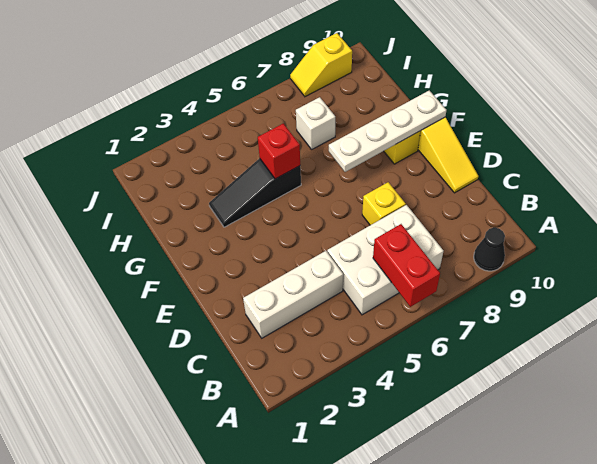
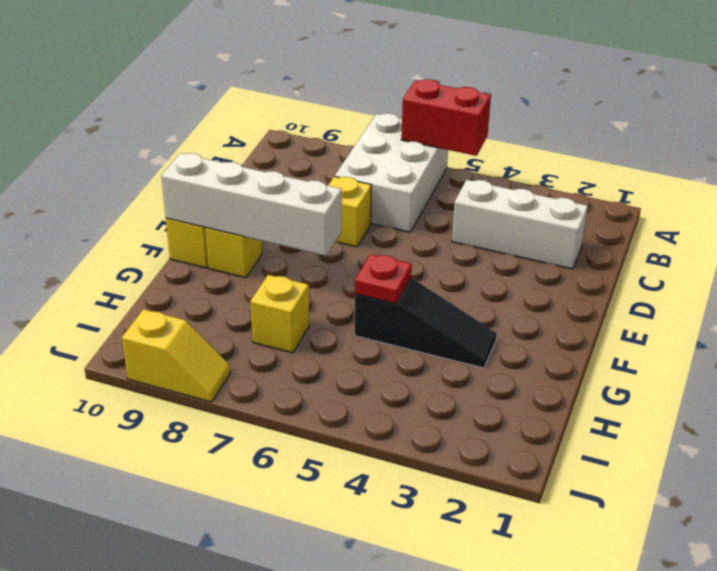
red 1x2 brick [373,224,440,307] -> red 1x2 brick turned to [401,79,491,156]
black 1x1 cone [474,228,505,271] -> none
white 2x3 brick [327,205,443,315] -> white 2x3 brick turned to [335,113,448,232]
white 1x4 plate [329,91,446,172] -> white 1x4 brick [161,153,342,256]
red 1x1 brick [258,123,300,179] -> red 1x1 plate [355,254,412,304]
white 1x1 brick [296,97,335,149] -> yellow 1x1 brick [250,275,309,353]

